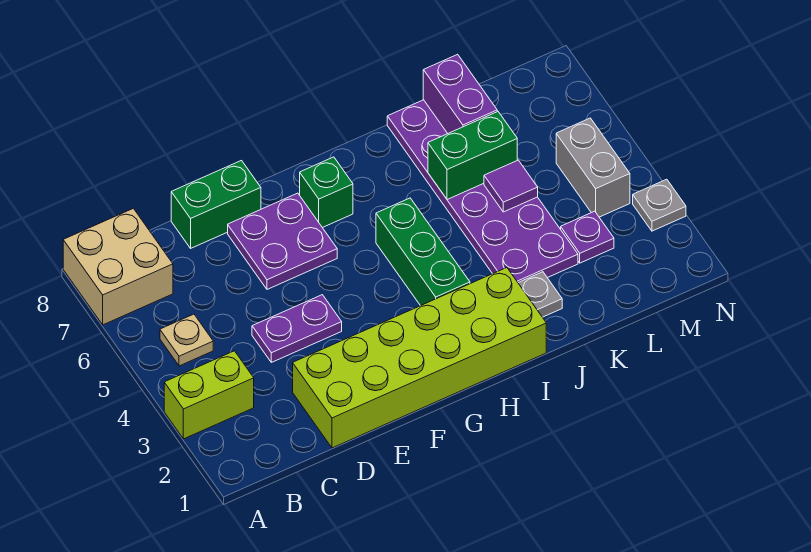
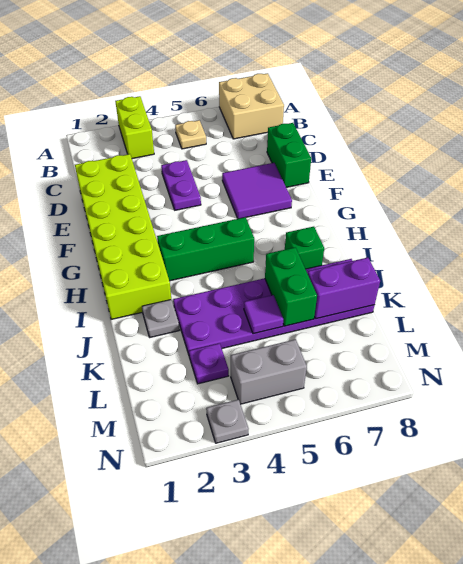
purple 2x2 plate [228,193,337,289] -> purple 2x2 tile [222,163,292,219]
green 1x1 brick [300,157,353,228] -> green 1x1 brick moved to [285,227,324,269]

